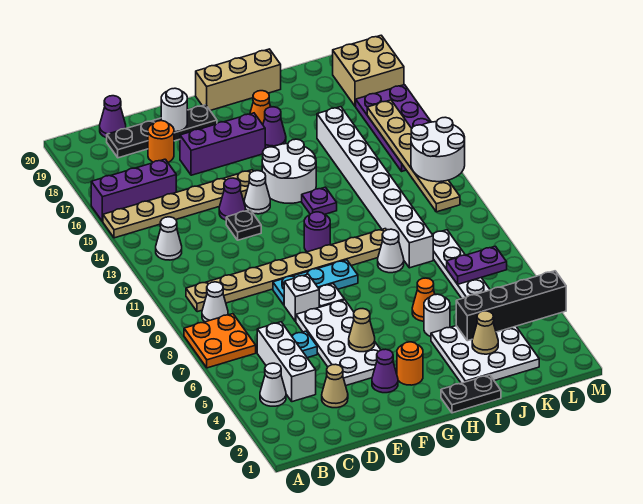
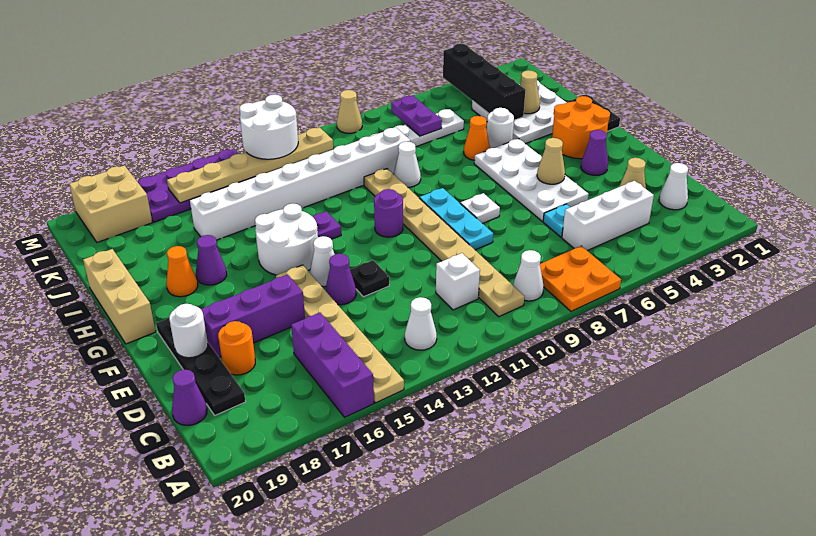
white 1x1 cone [260,363,286,406] -> white 1x1 cone moved to [659,163,688,210]
white 2x4 plate [296,300,380,386] -> white 2x4 plate turned to [474,139,589,221]
white 1x1 brick [284,274,319,322] -> white 1x1 brick moved to [436,253,480,310]
purple 1x3 brick [180,113,265,175] -> purple 1x3 brick turned to [201,274,305,357]
orange 1x1 round brick [397,342,423,385] -> orange 2x2 round brick [552,96,610,159]
none -> tan 1x1 cone [337,90,362,133]

